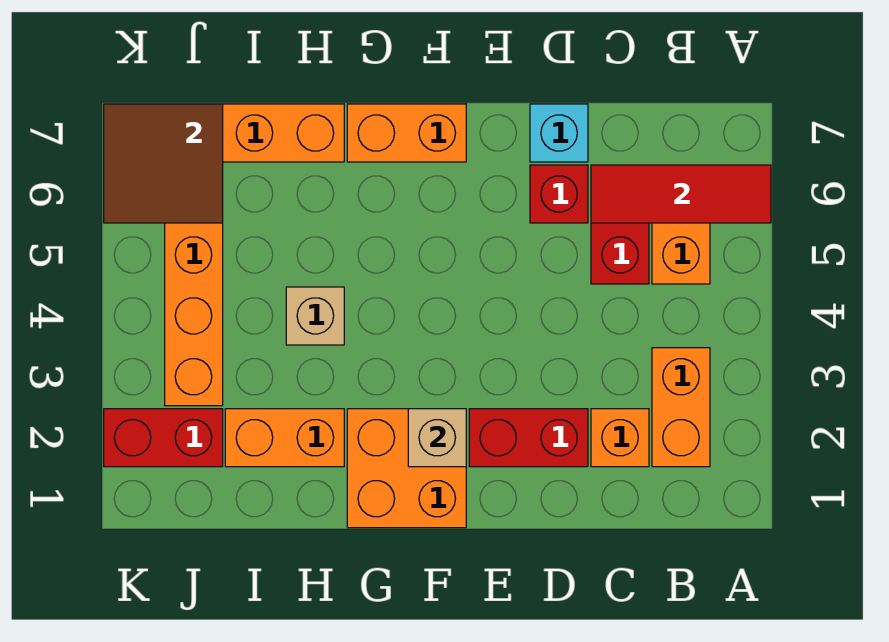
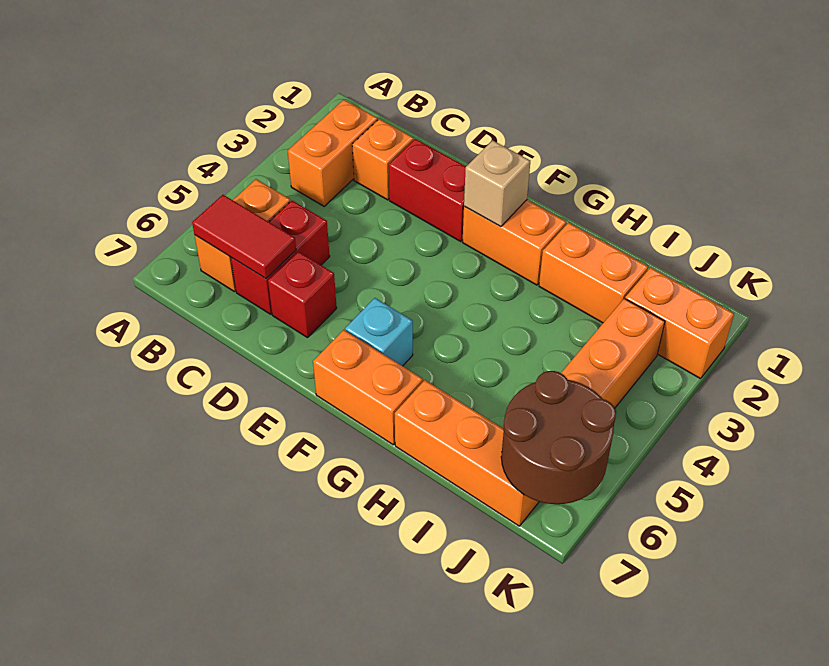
red 1x3 tile [591,165,771,223] -> red 1x2 tile [192,195,296,279]
cyan 1x1 brick [530,104,588,162] -> cyan 1x1 brick moved to [345,298,413,366]
orange 2x2 brick [347,409,466,528] -> orange 1x2 brick [463,200,566,285]
tan 1x1 brick [286,287,344,345] -> none
red 1x2 brick [104,409,223,467] -> orange 1x2 brick [625,268,734,379]
brown 2x2 tile [104,104,223,223] -> brown 2x2 round brick [501,371,616,504]

